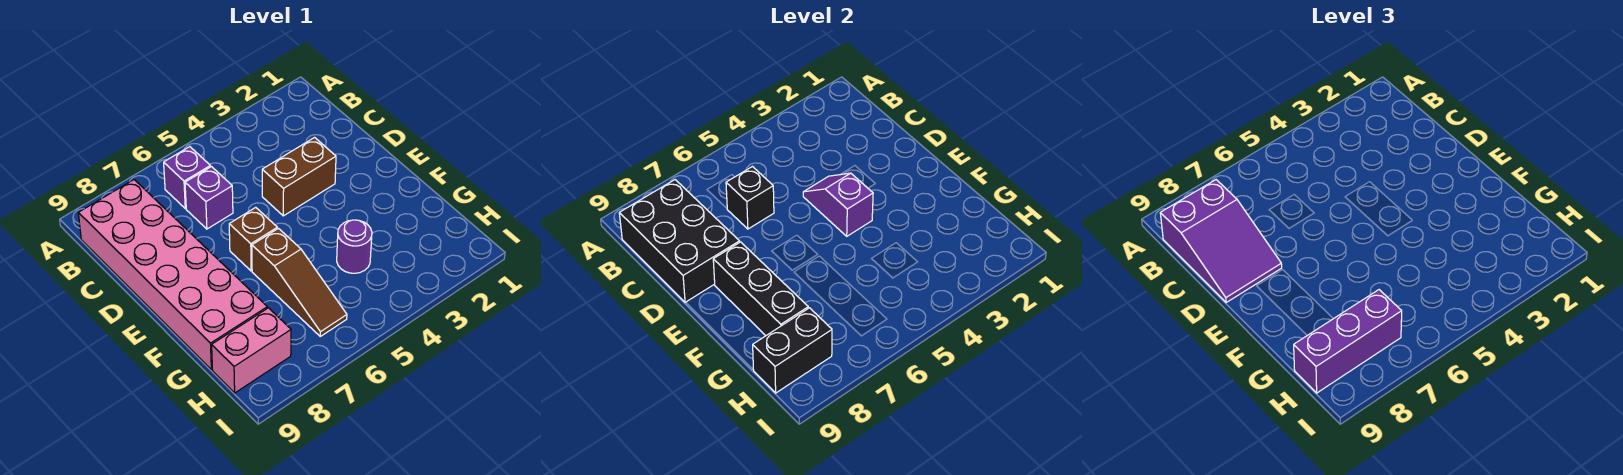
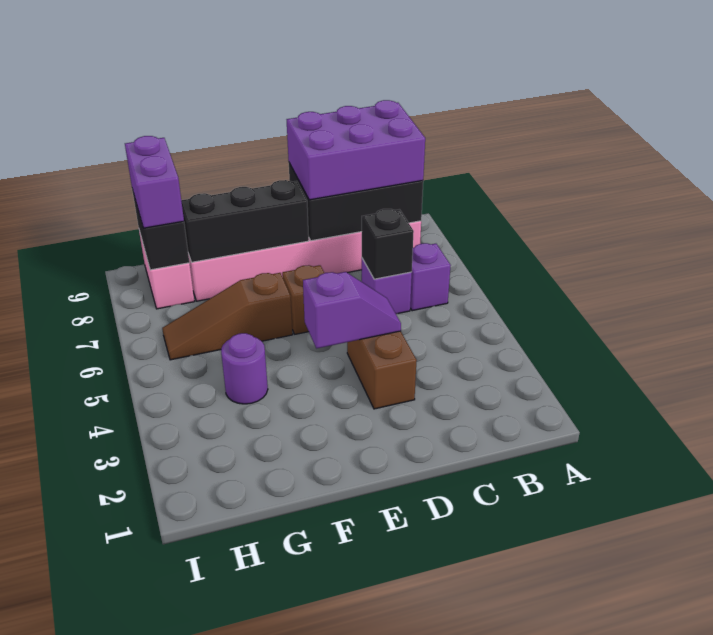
purple 2x3 slope [1160,180,1282,303] -> purple 2x3 brick [287,100,425,200]
purple 1x3 brick [1294,290,1402,393] -> purple 1x2 brick [125,136,184,228]

